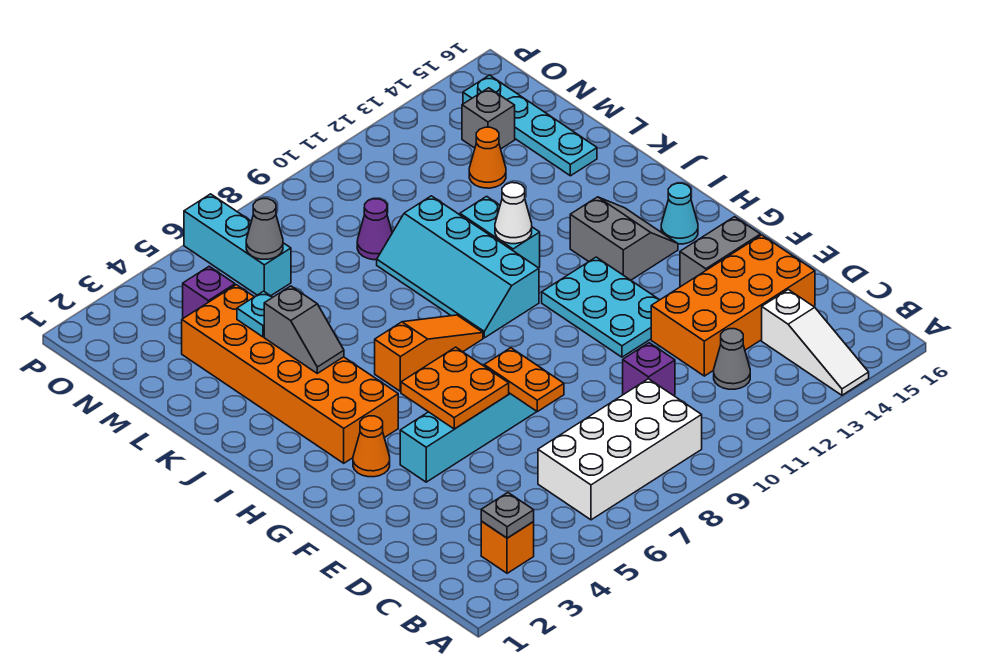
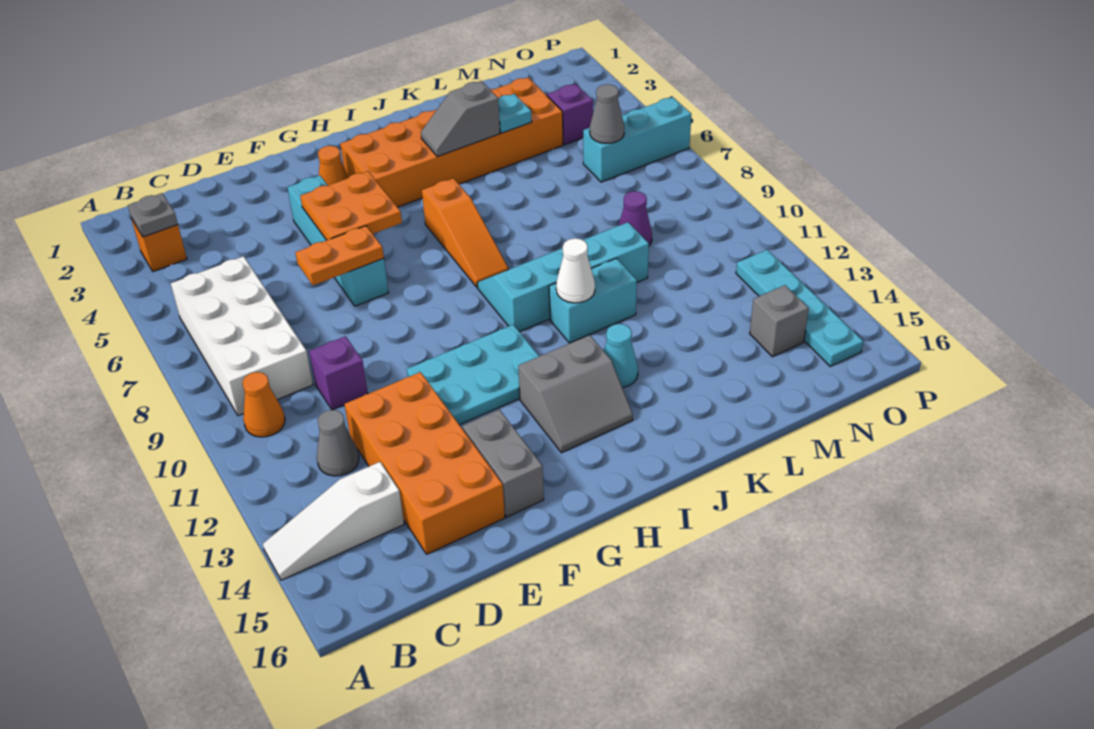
cyan 1x1 cone [661,183,698,244] -> cyan 1x1 cone moved to [604,324,638,388]
cyan 1x4 plate [463,75,597,176] -> cyan 1x4 plate turned to [736,250,863,366]
orange 1x1 cone [469,127,506,188] -> orange 1x1 cone moved to [242,372,285,437]

